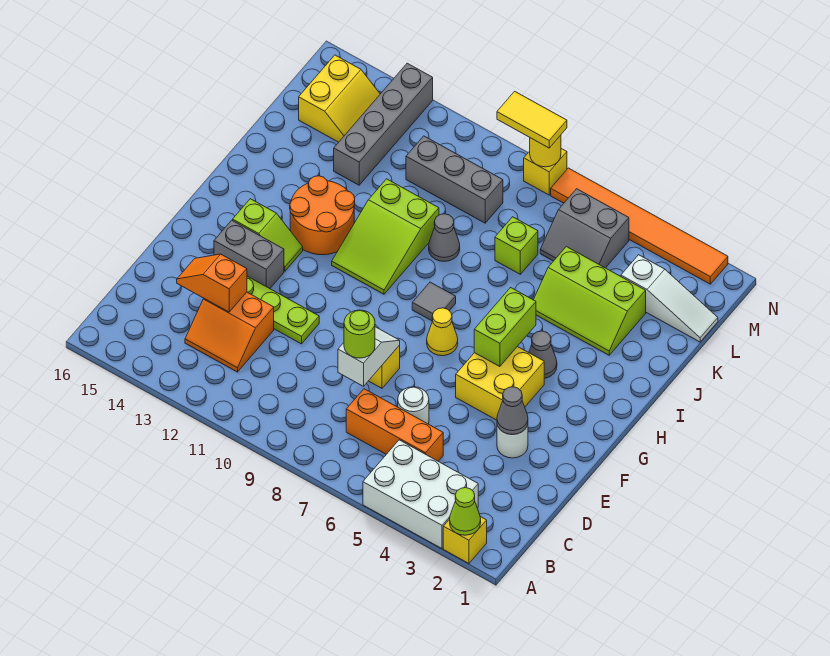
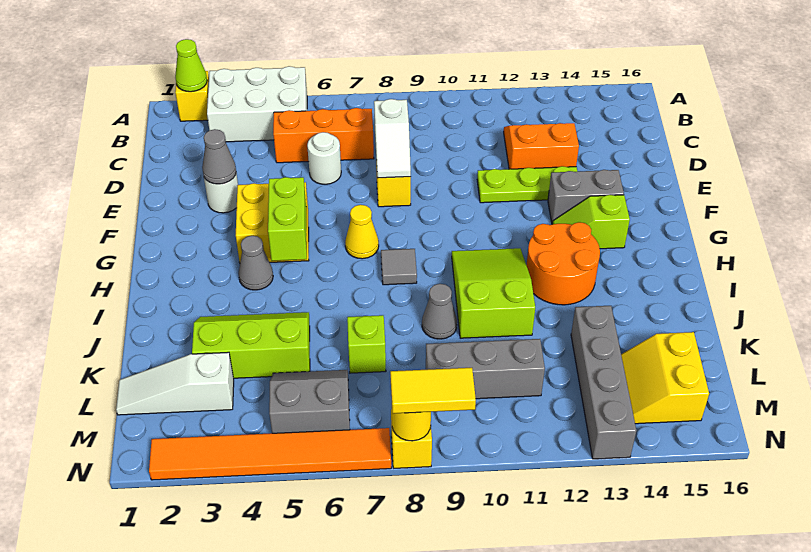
lime 1x1 round brick [344,310,375,358] -> none
orange 1x2 slope [177,254,247,312] -> none

